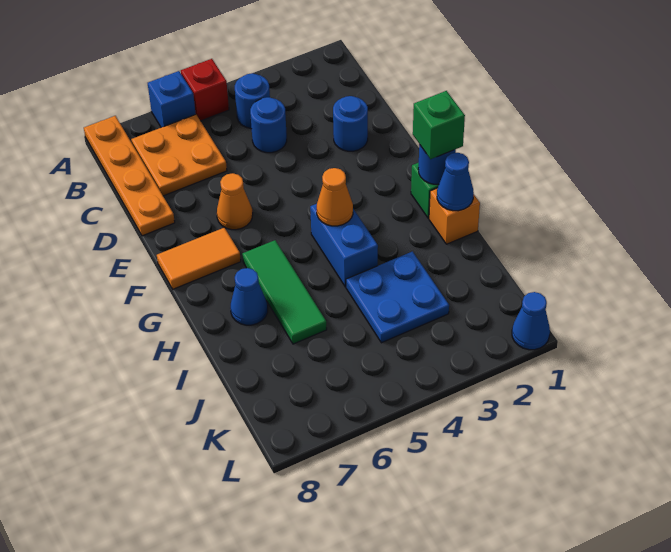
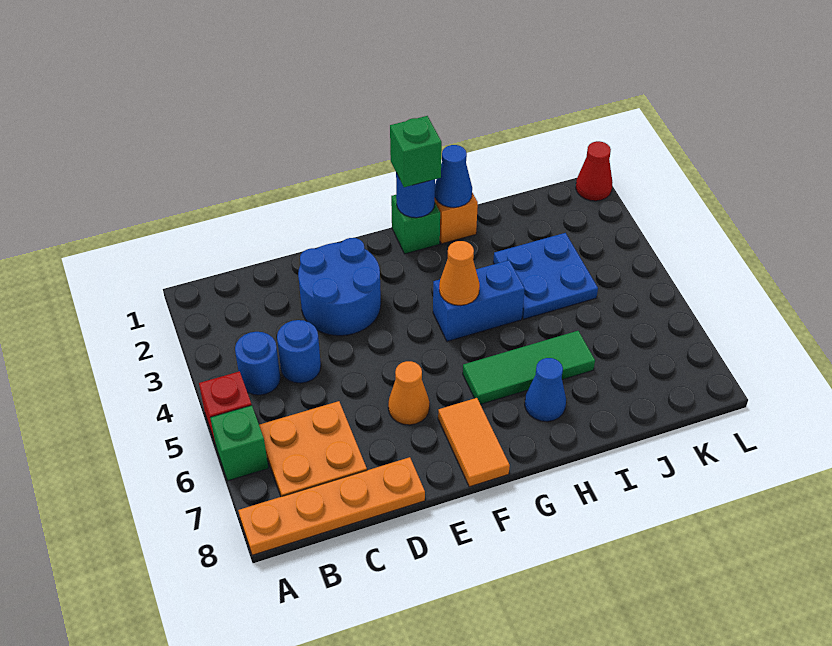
blue 1x1 brick [148,71,196,128] -> green 1x1 brick [210,405,268,481]
blue 1x1 round brick [333,96,368,151] -> blue 2x2 round brick [298,238,381,336]
blue 1x1 cone [512,292,550,350] -> red 1x1 cone [576,141,613,201]

